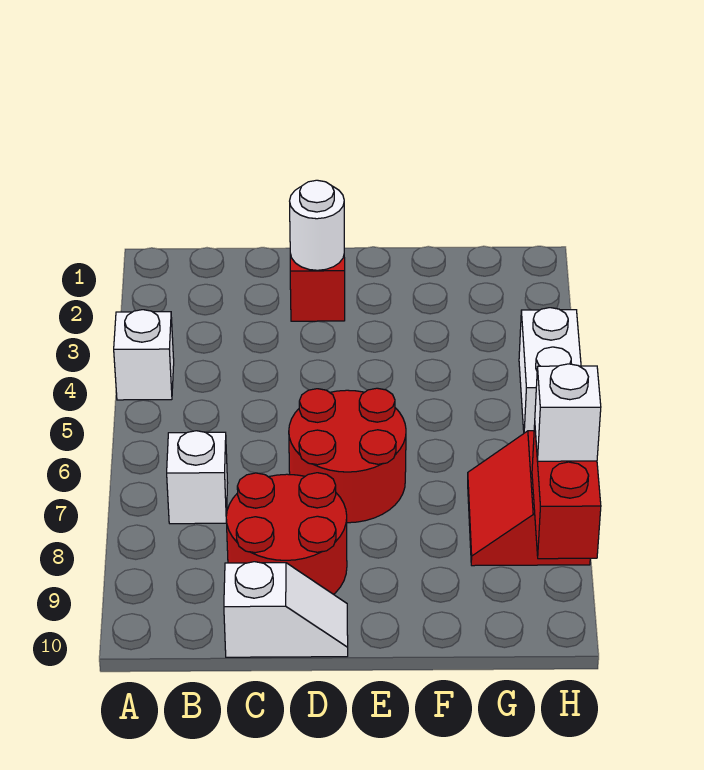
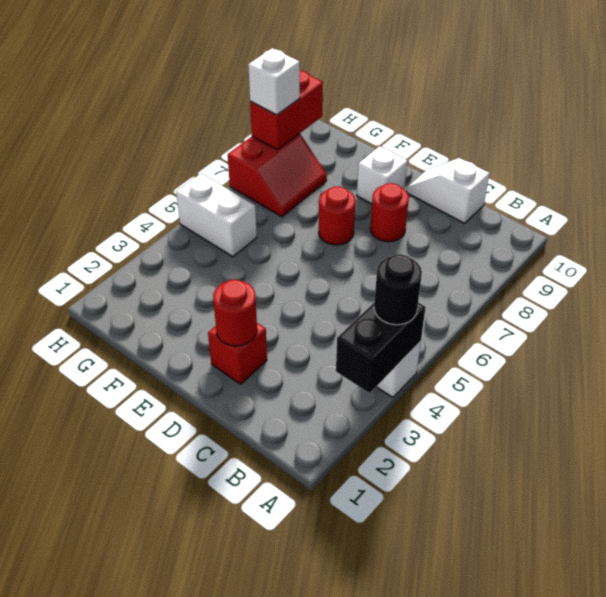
none -> black 1x2 brick [336,303,426,393]
none -> black 1x1 round brick [374,254,422,325]
white 1x1 brick [167,431,228,524] -> white 1x1 brick moved to [357,146,407,204]
red 2x2 round brick [226,473,347,594] -> red 1x1 round brick [370,183,409,242]
white 1x1 round brick [290,180,344,270] -> red 1x1 round brick [213,280,257,346]
red 2x2 round brick [289,388,406,523] -> red 1x1 round brick [319,186,355,245]
white 1x2 brick [519,308,581,433] -> white 1x2 brick turned to [176,174,257,257]

